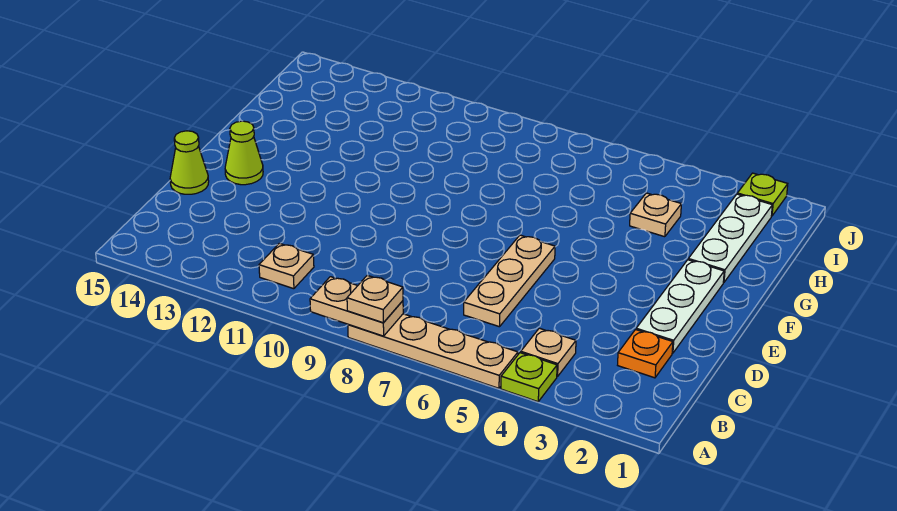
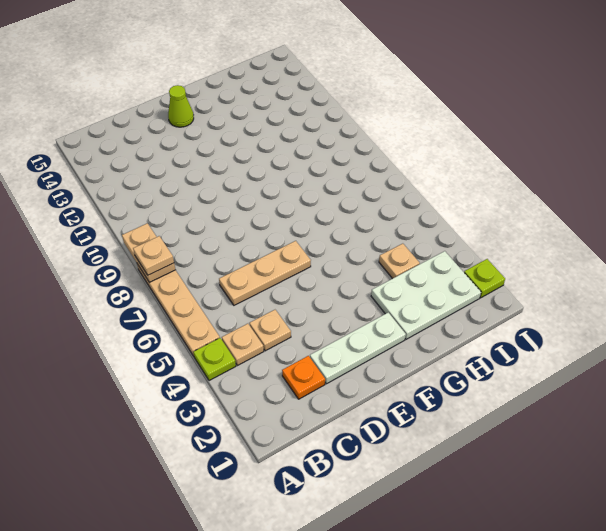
tan 1x1 plate [259,243,314,289] -> tan 1x1 plate moved to [249,310,291,351]
lime 1x1 cone [170,131,209,194] -> none
white 1x3 plate [688,194,772,282] -> white 2x3 plate [371,251,481,339]

